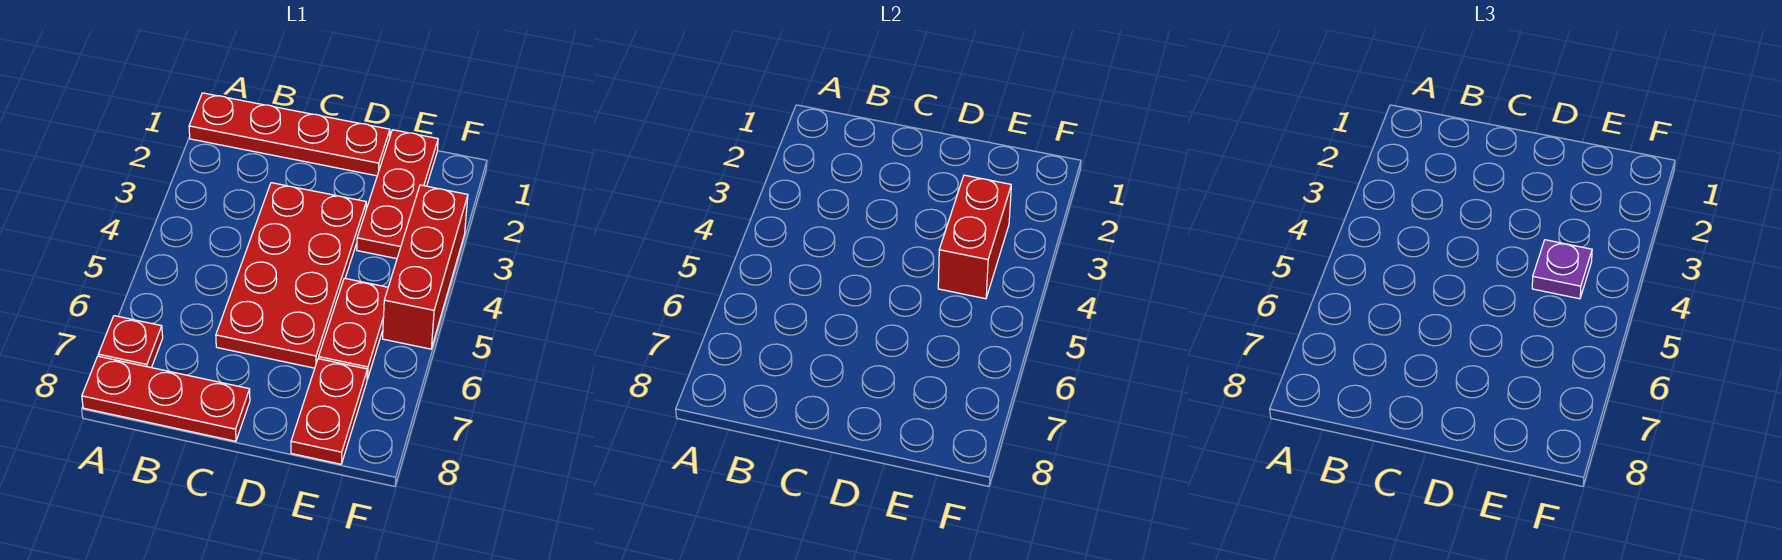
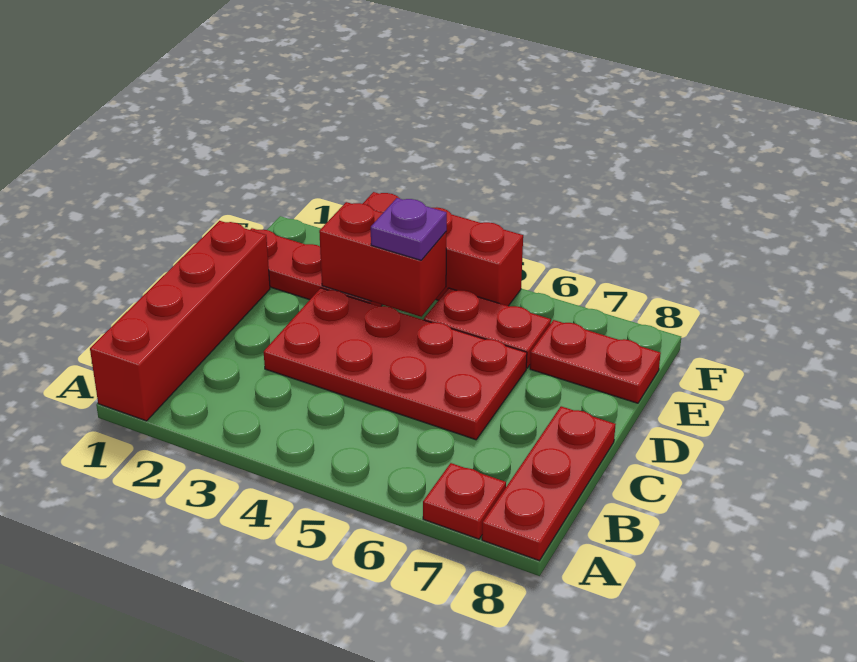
red 1x4 plate [189,93,390,176] -> red 1x4 brick [90,221,270,421]

